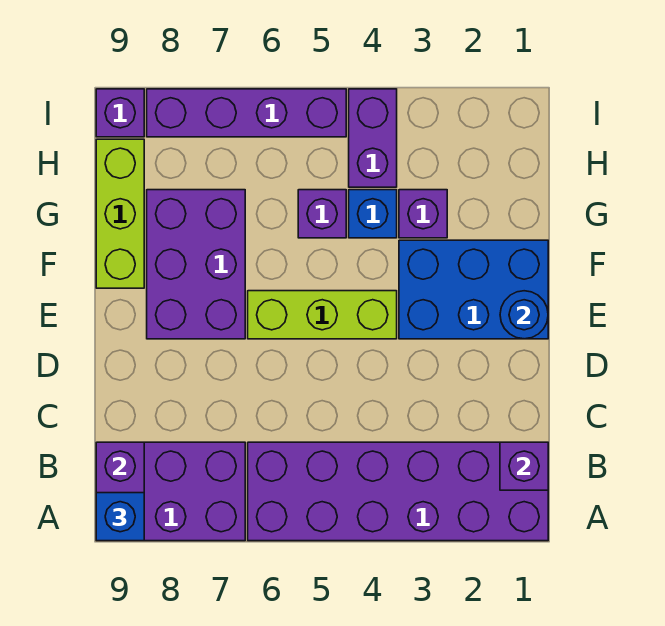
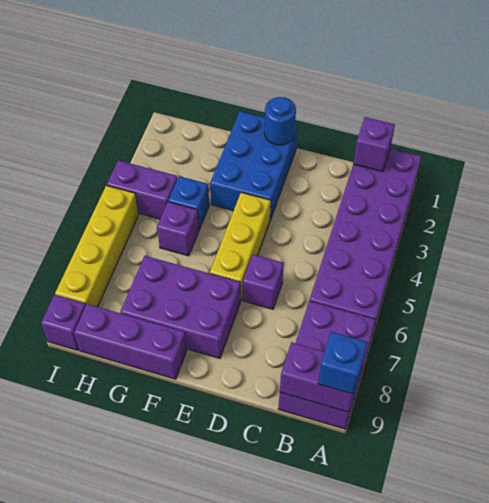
lime 1x3 brick [248,291,397,339] -> yellow 1x3 brick [210,192,271,300]
lime 1x3 brick [96,139,144,288] -> purple 1x3 brick [74,304,187,379]
purple 1x1 brick [399,190,447,238] -> purple 1x1 brick moved to [243,254,284,309]
purple 1x4 brick [147,89,346,137] -> yellow 1x4 brick [55,186,139,307]

